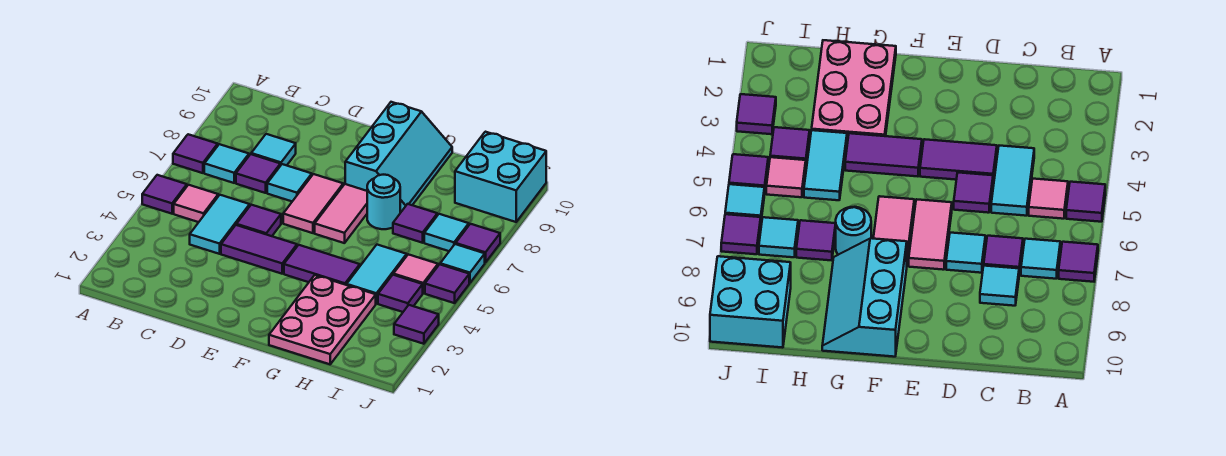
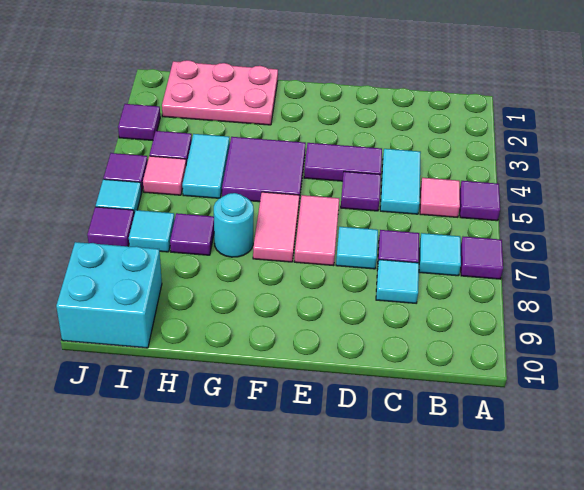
purple 1x2 tile [284,245,360,285] -> purple 2x2 tile [222,137,306,202]
cyan 2x3 slope [345,102,452,211] -> none
pink 2x3 plate [269,275,376,364] -> pink 2x3 plate turned to [162,60,278,125]

